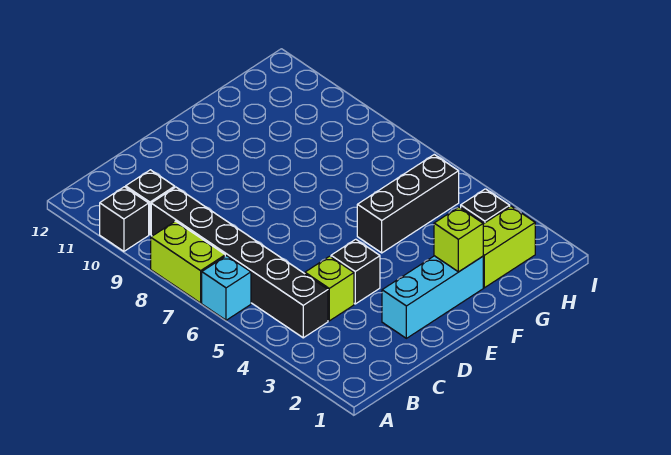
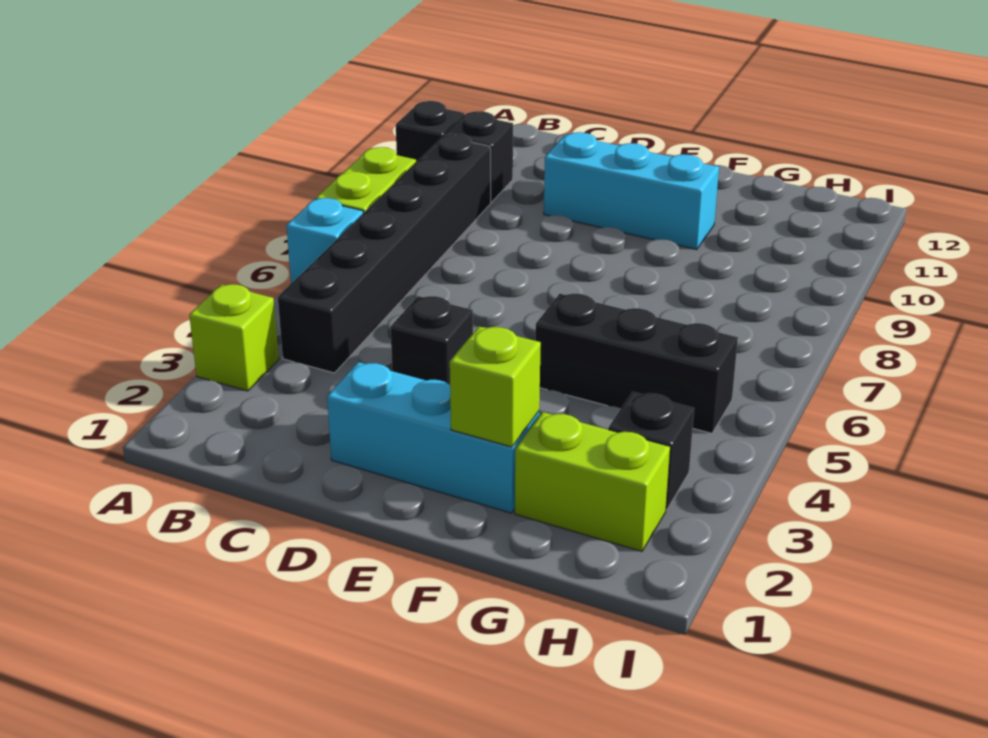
lime 1x1 brick [305,256,354,321] -> lime 1x1 brick moved to [189,284,279,391]
none -> cyan 1x3 brick [544,132,719,250]

